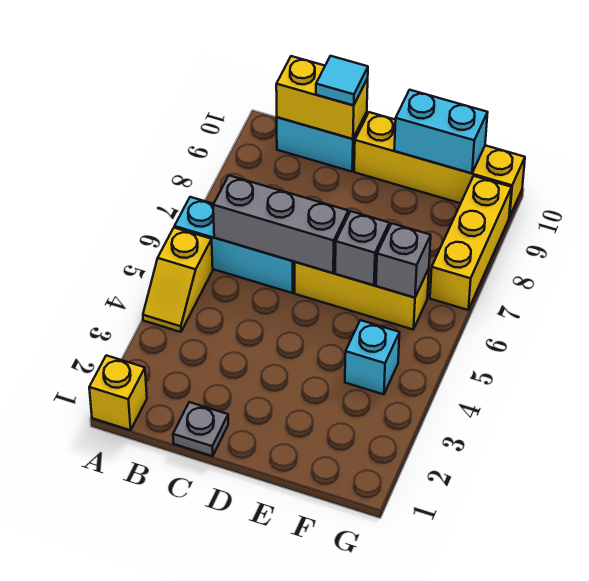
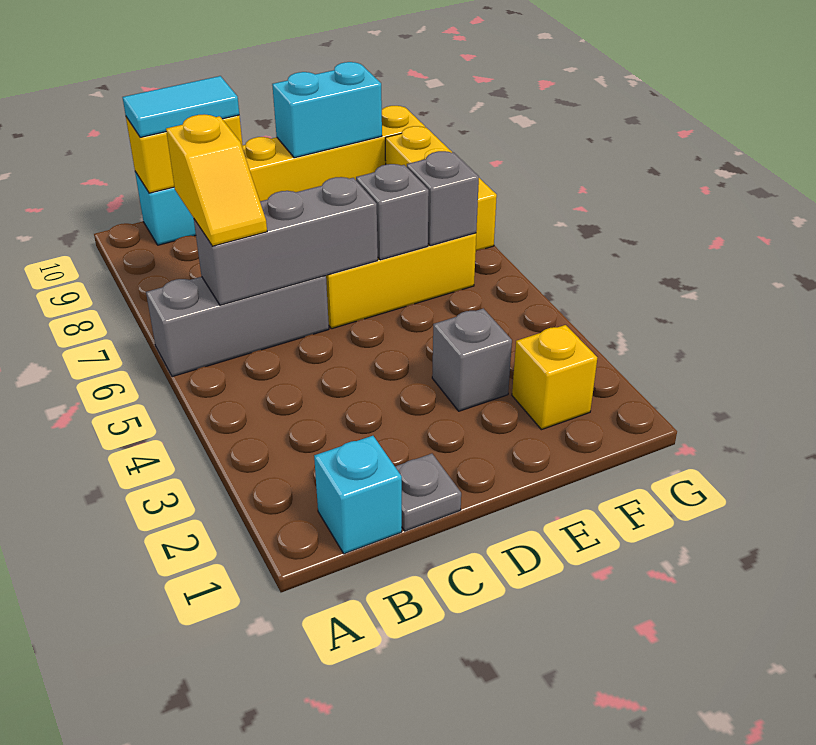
yellow 1x1 brick [89,355,147,430] -> yellow 1x1 brick moved to [512,325,597,430]
yellow 1x2 slope [143,228,213,332] -> yellow 1x2 slope moved to [166,114,267,246]
cyan 1x3 brick [175,197,295,293] -> grey 1x3 brick [146,276,329,377]
cyan 1x1 tile [316,56,368,105] -> cyan 1x2 tile [123,76,239,137]
none -> grey 1x1 brick [432,309,512,411]
cyan 1x1 brick [345,320,400,394] -> cyan 1x1 brick moved to [314,436,402,554]

